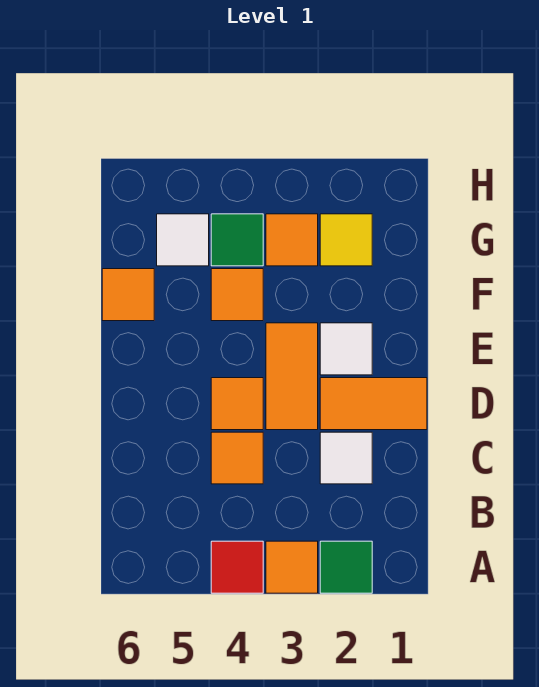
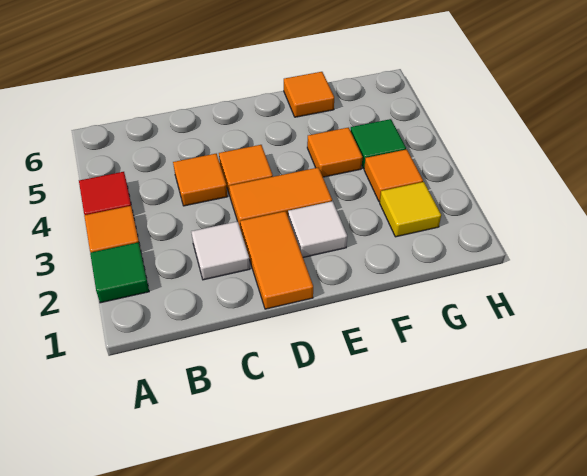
white 1x1 tile [157,214,209,266] -> none

